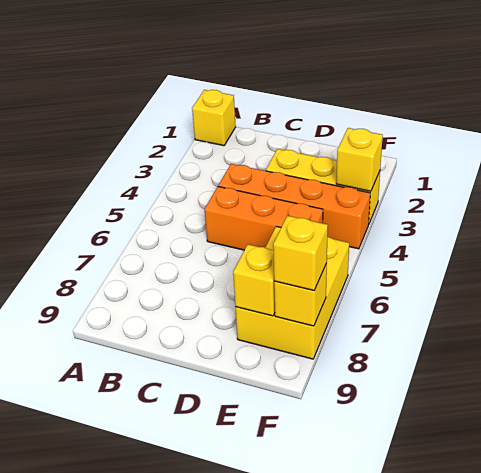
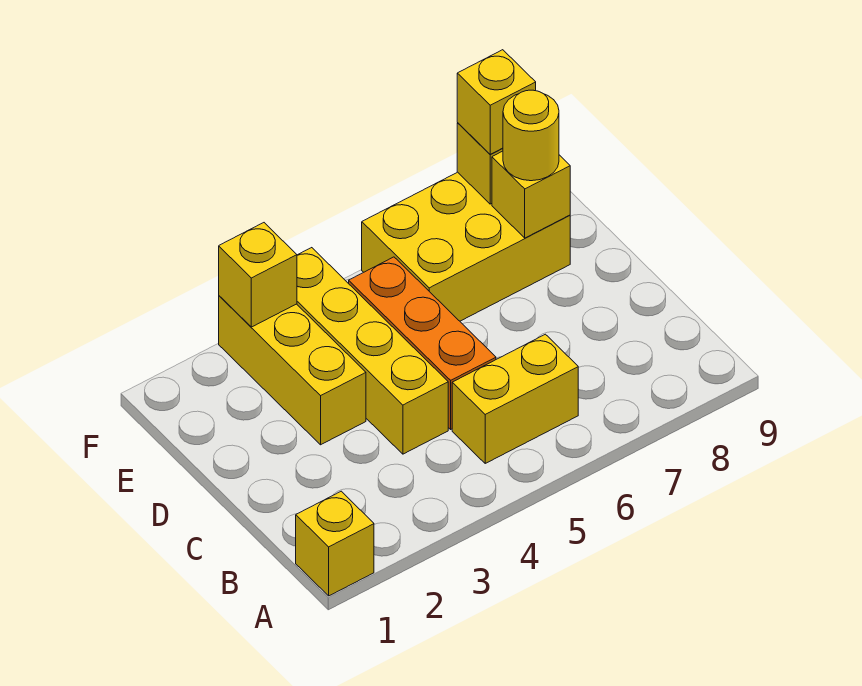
none -> yellow 1x2 brick [452,334,578,463]
orange 1x4 brick [218,164,370,249] -> yellow 1x4 brick [297,248,448,454]
none -> yellow 1x1 round brick [503,90,559,181]

